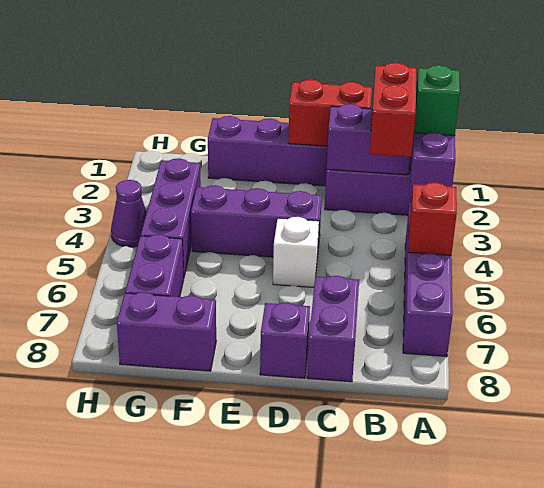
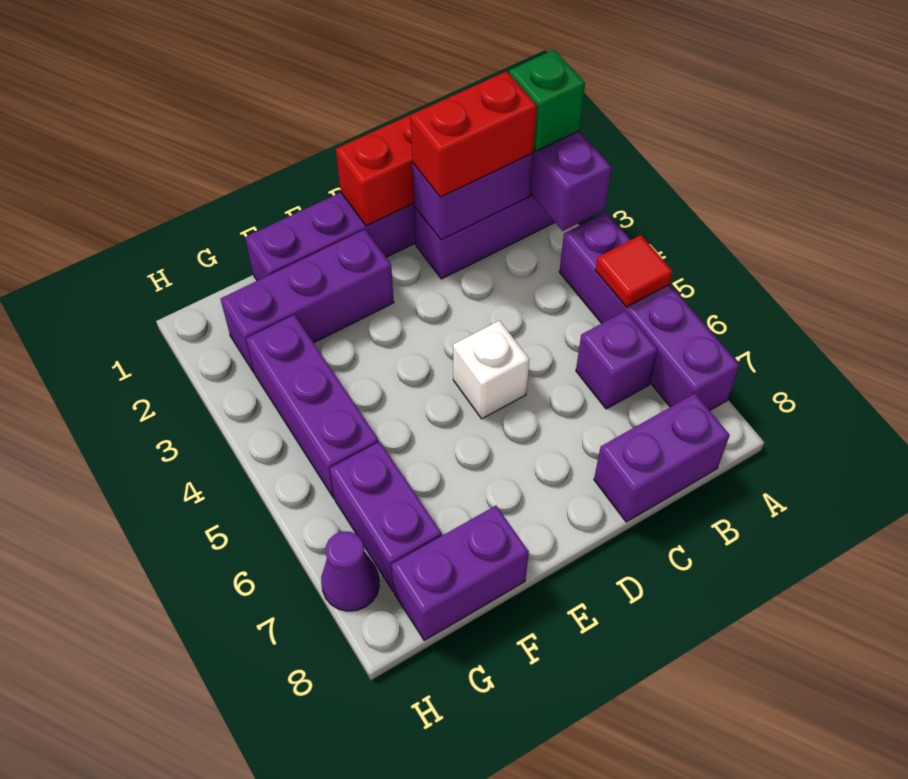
red 1x1 brick [408,182,457,255] -> red 1x1 tile [595,235,673,307]
red 1x2 brick [370,63,416,157] -> red 1x2 brick turned to [410,71,537,197]
purple 1x2 brick [307,276,359,382] -> purple 1x2 brick turned to [594,393,730,522]
purple 1x3 brick [191,185,322,258] -> purple 1x3 brick moved to [221,230,394,372]
purple 1x1 brick [260,302,310,378] -> purple 1x1 brick moved to [576,311,658,409]
purple 1x1 cone [111,180,147,247] -> purple 1x1 cone moved to [321,531,380,611]

